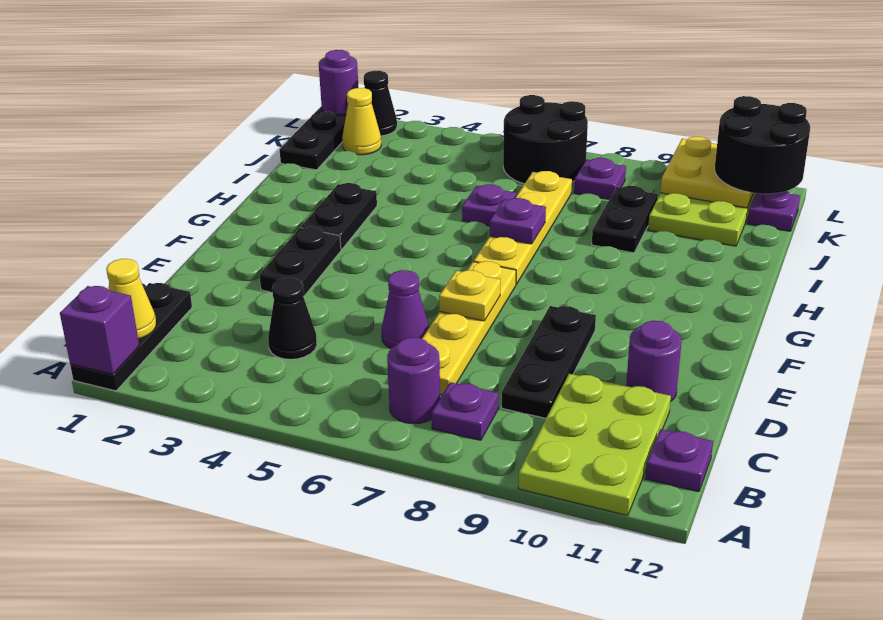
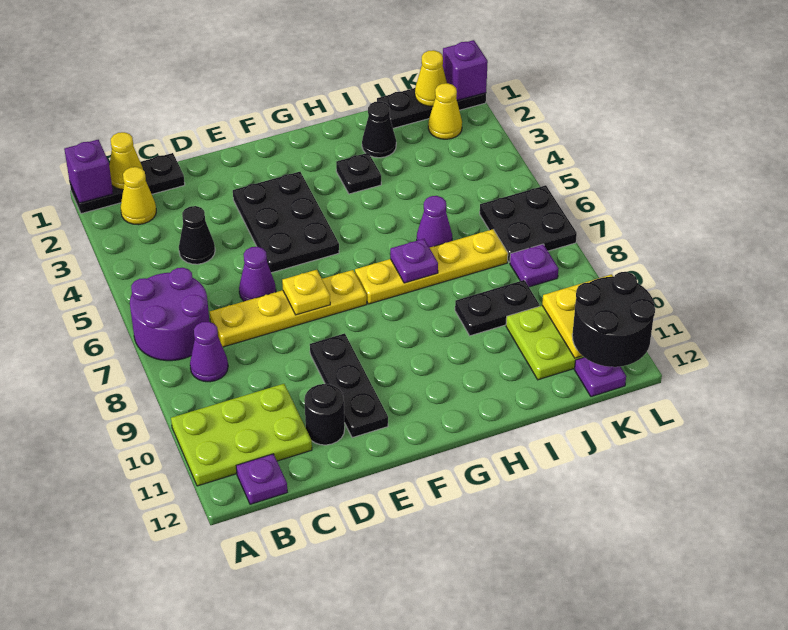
none -> yellow 1x1 cone [120,167,156,225]
purple 1x1 round brick [387,337,440,424] -> purple 2x2 round brick [130,268,210,361]
purple 1x1 plate [431,382,498,440] -> purple 1x1 cone [190,322,228,382]
black 1x3 plate [502,306,596,418] -> black 1x3 plate turned to [310,333,388,438]
purple 1x1 round brick [626,321,682,402] -> black 1x1 round brick [304,384,345,445]
black 1x2 plate [259,227,341,297] -> black 2x3 plate [233,172,339,273]
black 1x2 plate [301,183,377,250] -> black 1x1 plate [336,153,381,194]
purple 1x1 plate [462,184,516,226] -> purple 1x1 cone [417,196,452,248]
none -> yellow 1x1 cone [415,50,447,106]
black 2x2 round brick [503,95,588,184] -> black 2x2 plate [480,185,577,263]
purple 1x1 round brick [319,50,358,115] -> purple 1x1 brick [443,40,488,101]
black 1x1 cone [364,71,397,136] -> black 1x1 cone moved to [362,101,396,158]

